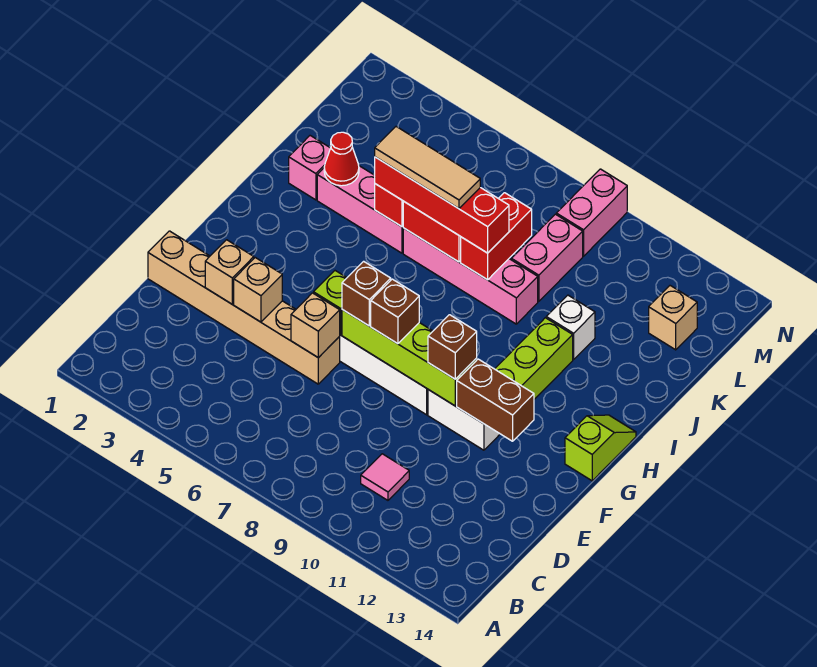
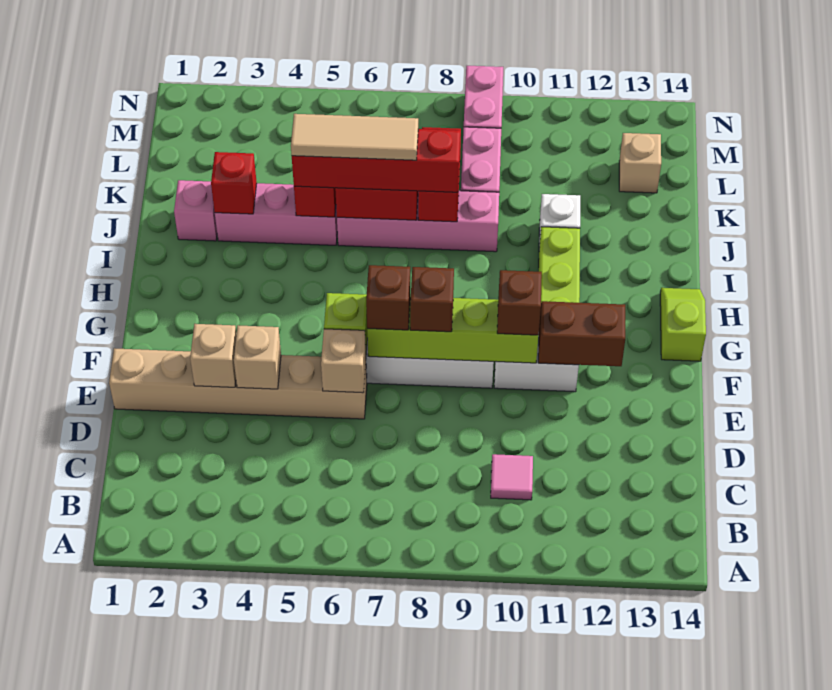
red 1x1 cone [324,132,359,186] -> red 1x1 brick [211,152,257,214]

